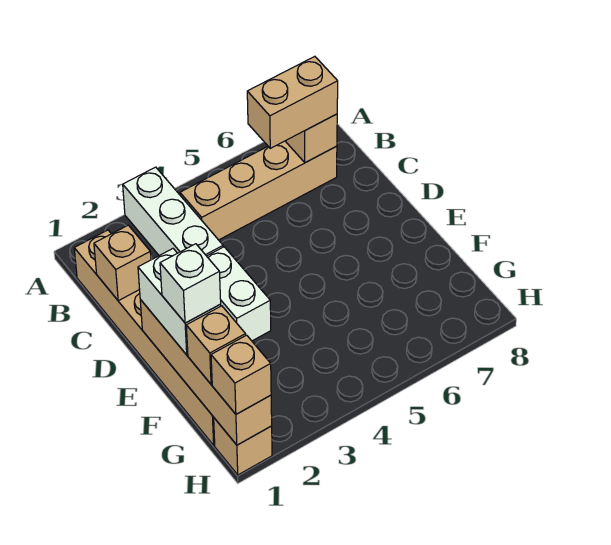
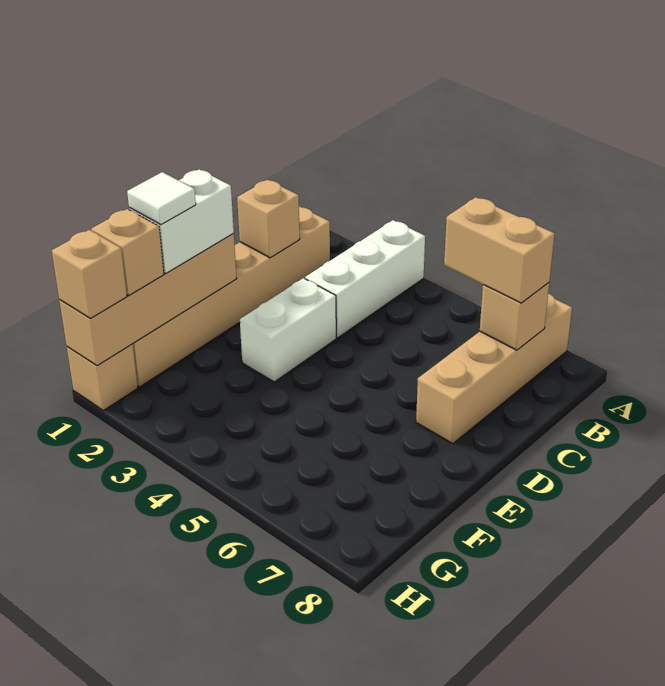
tan 1x4 brick [180,141,337,240] -> tan 1x4 brick turned to [416,294,572,444]
white 1x1 brick [160,244,221,323] -> white 1x1 tile [127,172,196,225]

